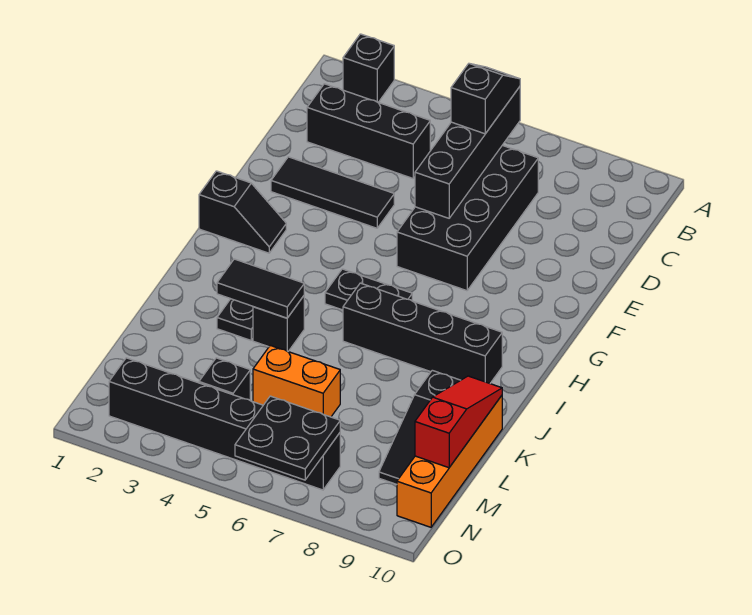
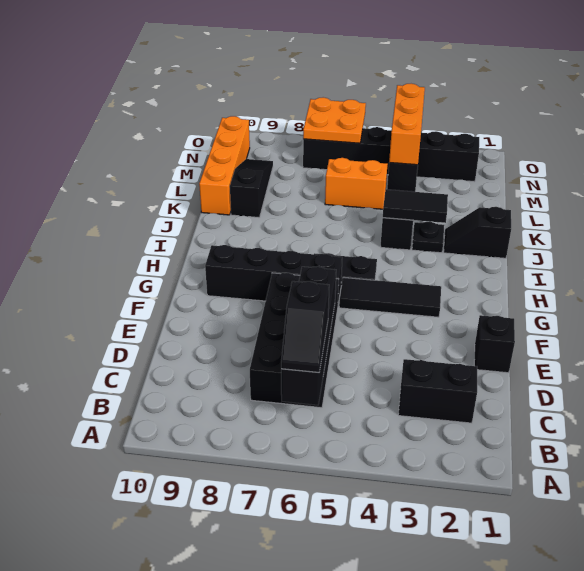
black 1x1 brick [343,34,394,102] -> black 1x1 brick moved to [474,315,515,373]
black 1x3 brick [307,84,430,178] -> black 1x2 brick [398,359,477,423]
black 1x3 tile [271,157,394,228] -> black 1x3 tile moved to [339,277,441,317]
black 1x2 slope [199,171,286,253] -> black 1x2 slope moved to [444,207,511,258]
black 1x4 brick [343,283,502,383] -> black 1x4 brick moved to [205,245,342,303]
red 1x3 slope [415,376,502,468] -> none
none -> orange 1x3 brick [389,84,425,165]
black 2x2 plate [235,396,340,480] -> orange 2x2 plate [303,97,366,143]

